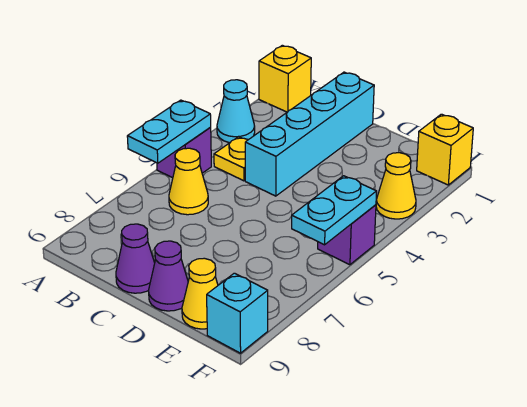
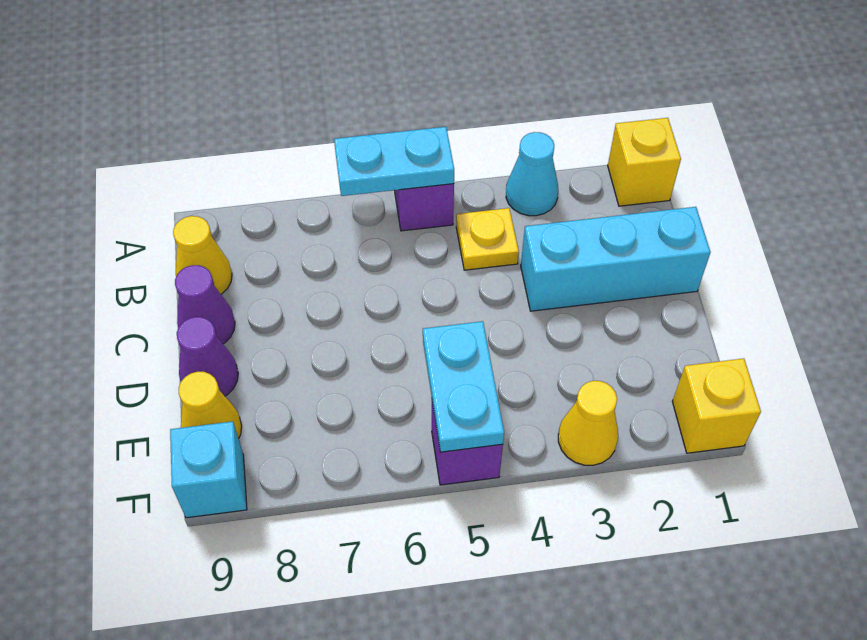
yellow 1x1 cone [169,148,208,215] -> yellow 1x1 cone moved to [173,216,232,294]
cyan 1x4 brick [245,72,374,196] -> cyan 1x3 brick [521,207,710,311]
cyan 1x2 plate [292,176,377,245] -> cyan 1x2 plate turned to [423,321,504,452]

